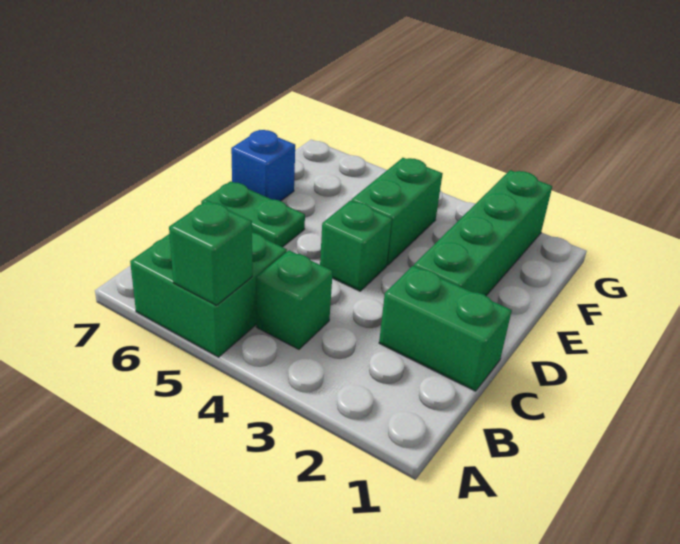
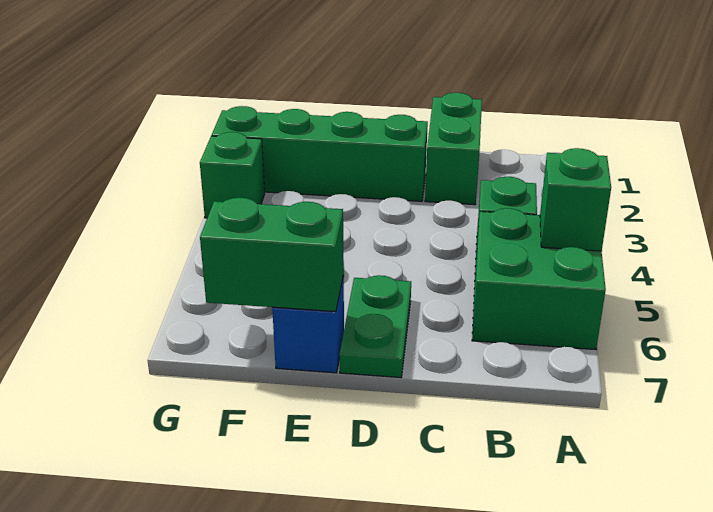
green 1x1 brick [320,201,392,291] -> green 1x1 brick moved to [200,132,265,218]
green 1x2 brick [351,158,443,265] -> green 1x2 brick moved to [200,198,344,312]

